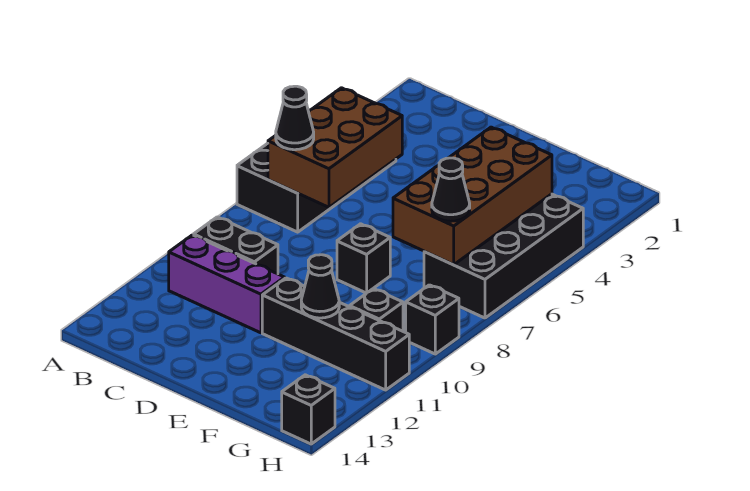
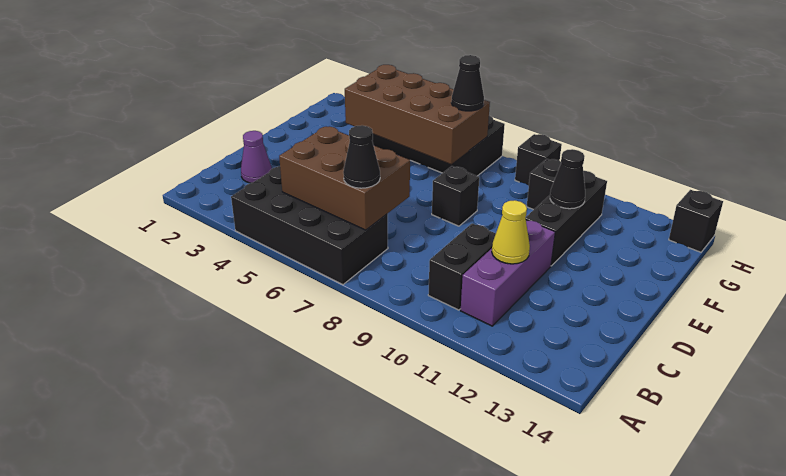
none -> purple 1x1 cone [241,131,272,183]
none -> yellow 1x1 cone [492,200,530,264]
black 1x4 brick [262,278,409,390] -> black 1x3 brick [526,171,607,266]

